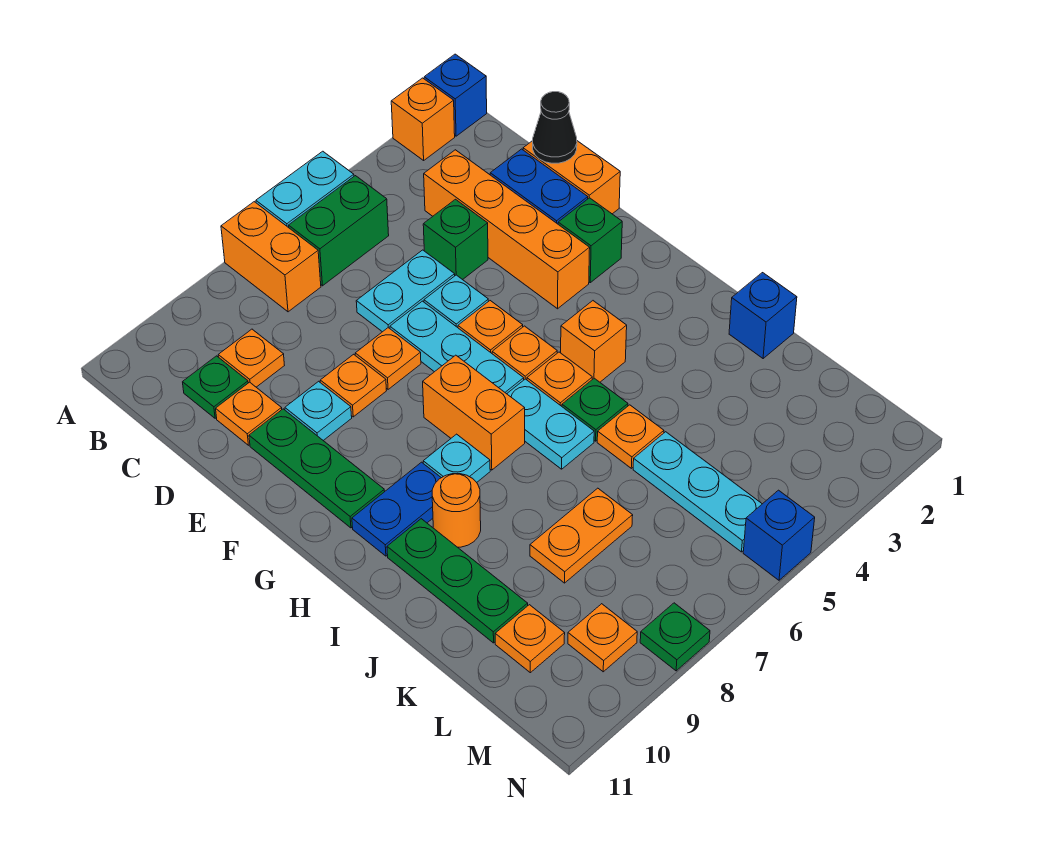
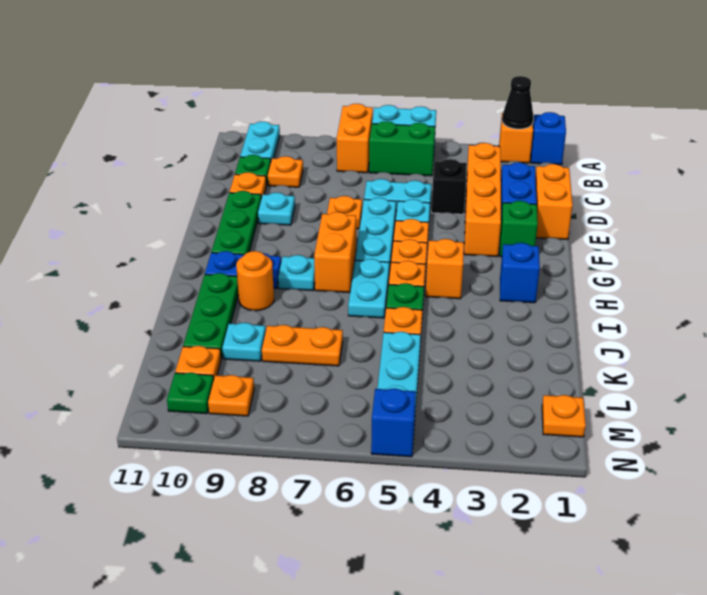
none -> cyan 1x2 plate [240,121,280,161]
black 1x1 cone [533,92,577,163] -> black 1x1 cone moved to [502,76,533,129]
green 1x1 brick [423,199,488,280] -> black 1x1 brick [431,159,467,214]
orange 1x1 plate [320,354,386,417] -> orange 1x1 plate moved to [542,395,586,437]
blue 1x1 brick [729,273,797,358] -> blue 1x1 brick moved to [500,243,540,303]
none -> cyan 1x1 plate [222,323,266,361]
green 1x1 plate [640,603,710,671] -> green 1x1 plate moved to [167,372,214,414]

